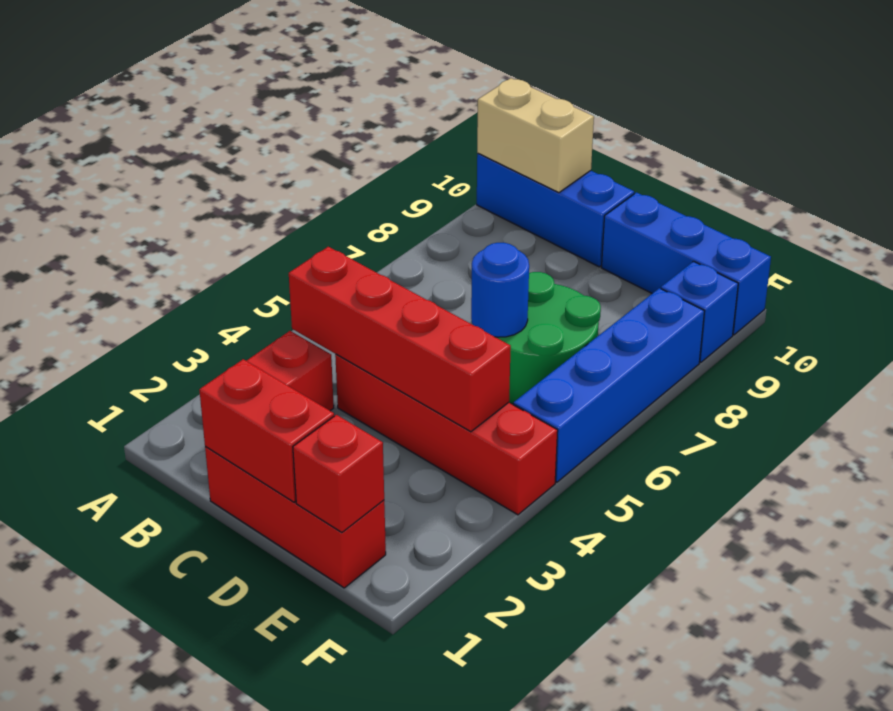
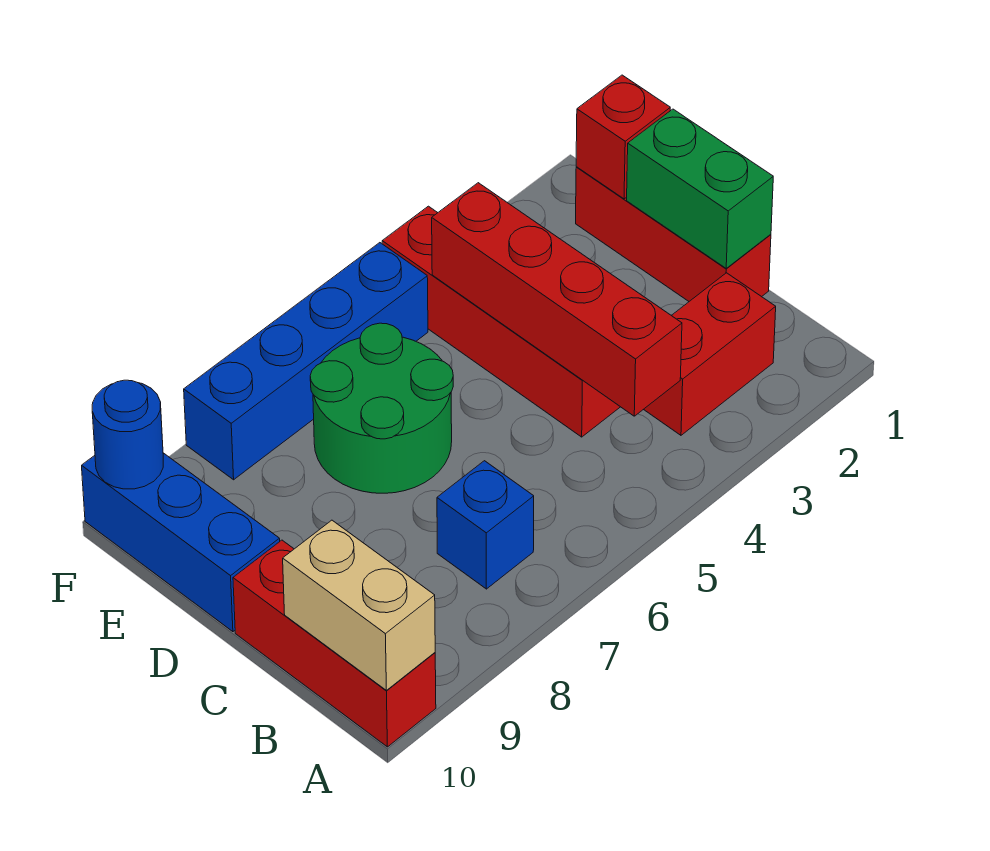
blue 1x3 brick [477,154,634,267] -> red 1x3 brick [233,540,436,747]
red 1x2 brick [199,359,334,502] -> green 1x2 brick [627,109,773,268]
blue 1x1 round brick [471,243,529,337] -> blue 1x1 round brick moved to [92,380,163,489]
blue 1x1 brick [661,261,738,362] -> blue 1x1 brick moved to [437,461,534,589]

